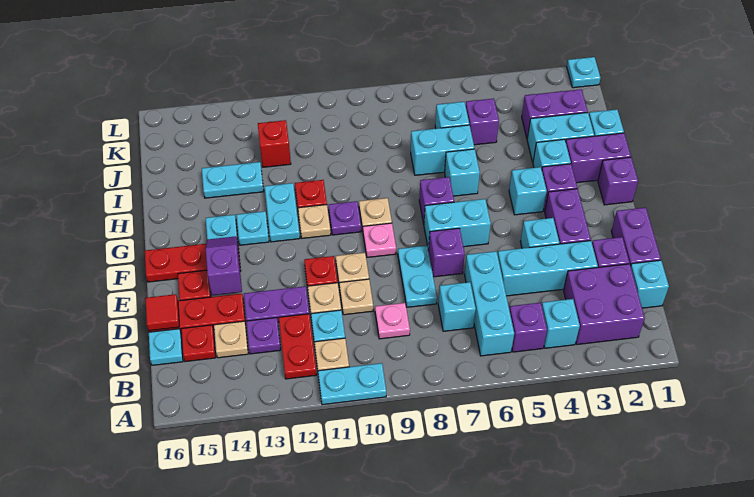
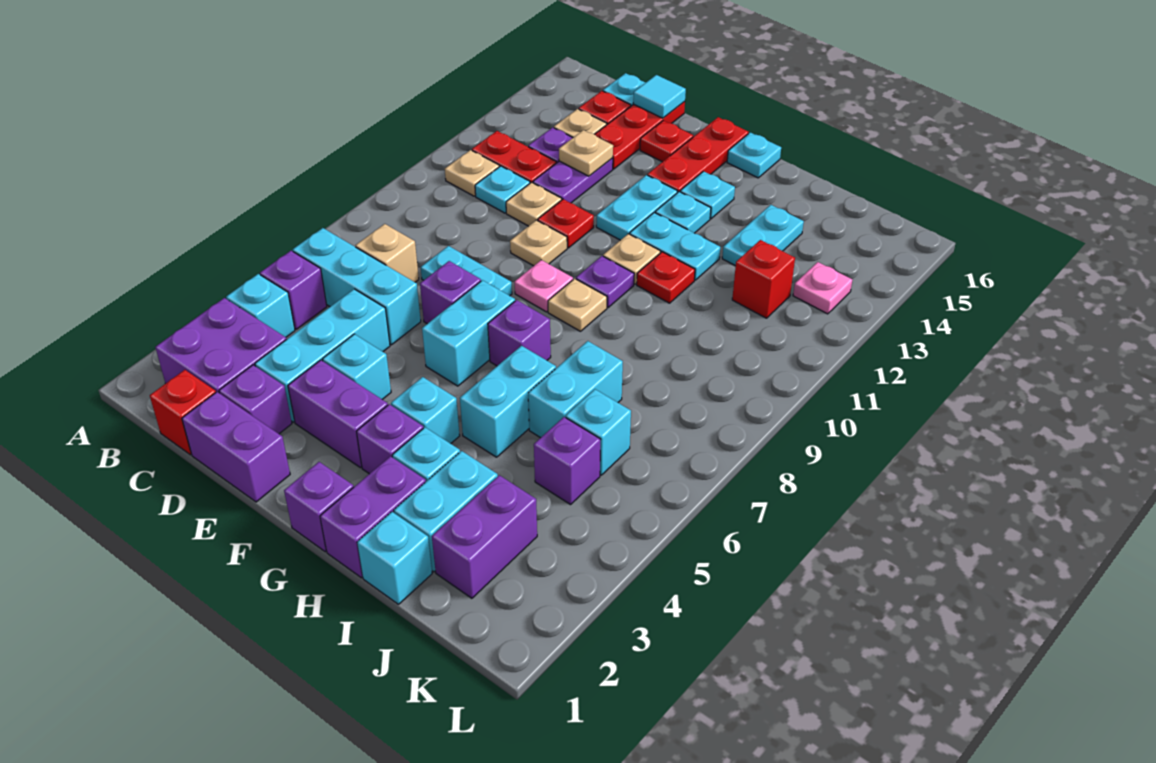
cyan 1x2 plate [318,363,386,405] -> cyan 1x2 plate moved to [596,175,677,240]
cyan 1x1 brick [631,260,669,308] -> red 1x1 brick [150,370,216,455]
cyan 1x1 brick [438,282,476,331] -> tan 1x1 brick [355,224,419,282]
pink 1x1 plate [375,303,410,339] -> pink 1x1 plate moved to [793,262,852,314]
tan 1x1 plate [339,279,373,315] -> tan 1x1 plate moved to [559,130,613,176]
red 1x1 tile [145,294,180,331] -> cyan 1x1 tile [633,75,686,118]
purple 1x2 slope [206,236,242,295] -> none
cyan 1x1 brick [445,149,480,196] -> cyan 1x2 brick [460,346,556,457]
cyan 1x1 plate [567,57,600,88] -> cyan 1x1 plate moved to [727,133,781,178]

